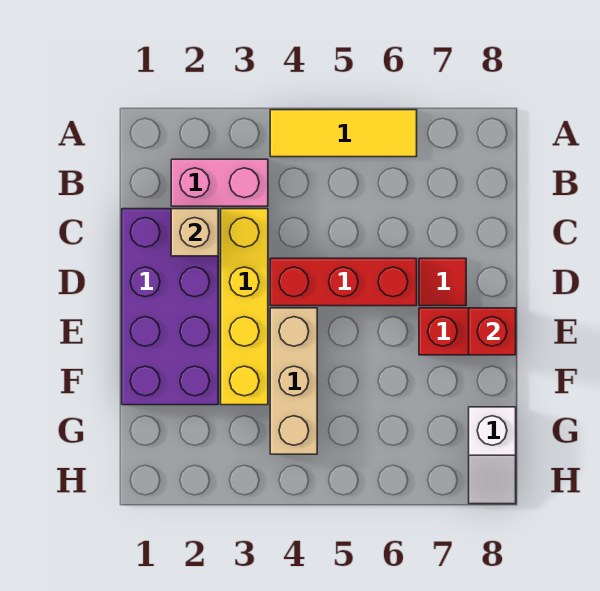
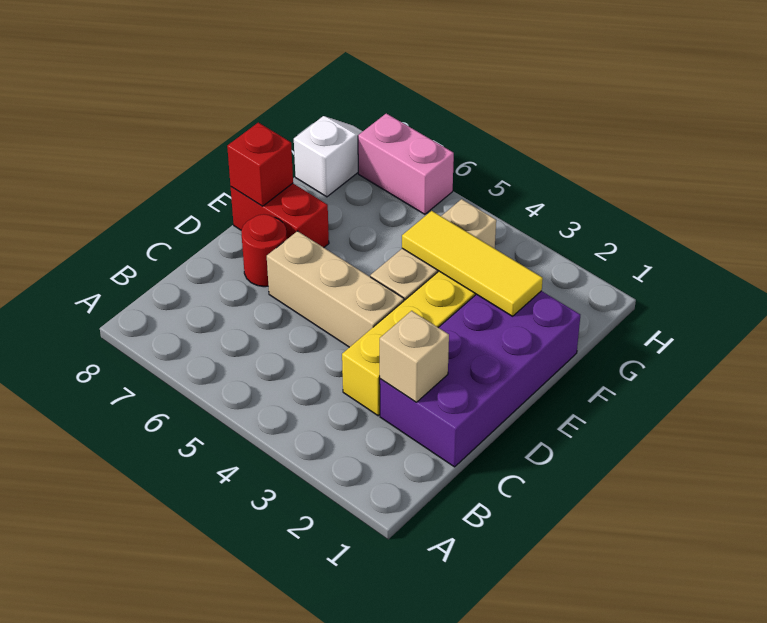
yellow 1x3 tile [270,110,417,157] -> yellow 1x3 tile moved to [402,211,543,316]
pink 1x2 brick [171,159,268,206] -> pink 1x2 brick moved to [358,113,454,214]
red 1x3 brick [270,258,417,306] -> tan 1x3 brick [267,231,404,347]
red 1x1 tile [419,258,466,306] -> red 1x1 round brick [241,214,287,287]

